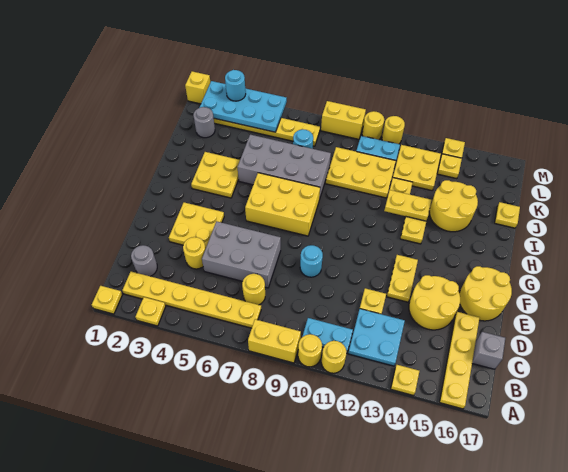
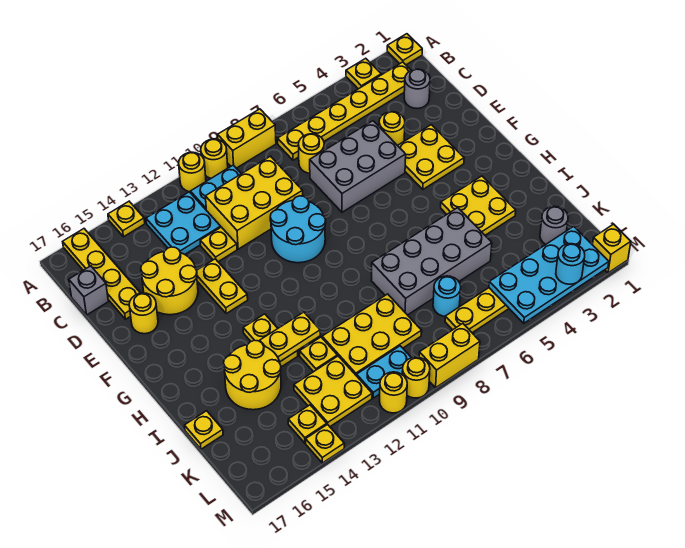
cyan 1x1 round brick [300,245,323,277] -> cyan 2x2 round brick [270,196,326,263]
yellow 2x2 round brick [459,266,512,321] -> yellow 1x1 round brick [129,293,158,334]
yellow 2x3 brick [245,173,320,236] -> yellow 2x3 brick moved to [205,156,303,249]

